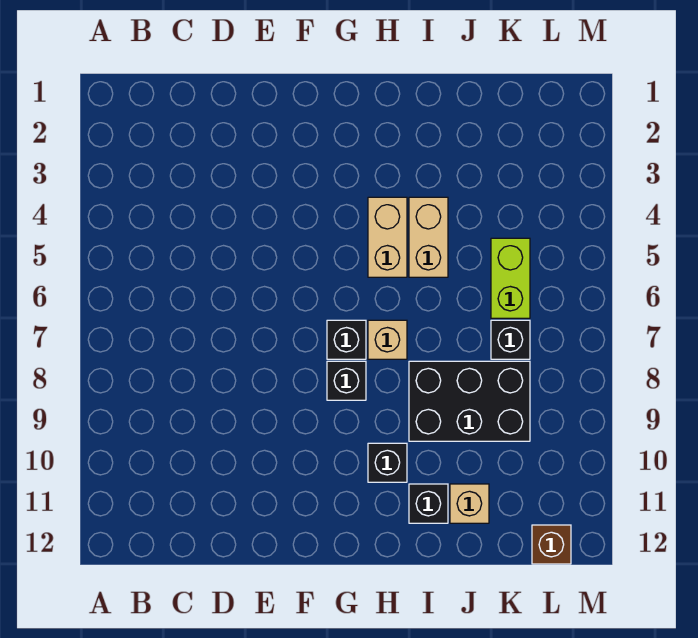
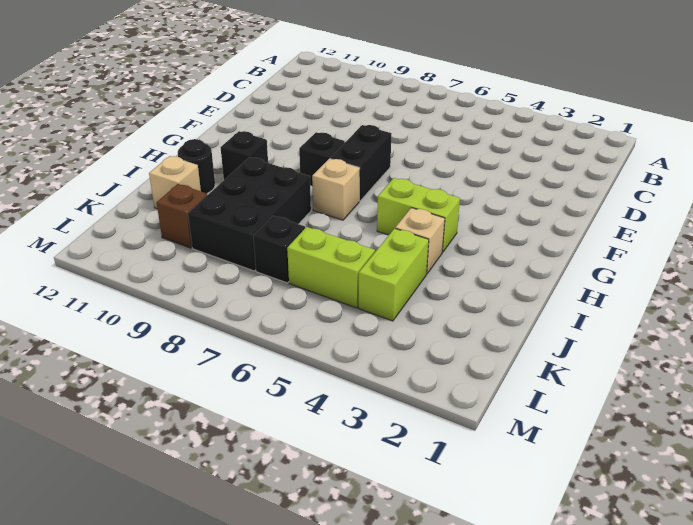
black 1x1 brick [327,320,366,359] -> black 1x2 brick [330,125,392,201]
tan 1x2 brick [368,197,407,277] -> lime 1x2 brick [377,178,460,253]
tan 1x2 brick [409,197,448,277] -> tan 1x1 brick [395,208,445,274]
black 1x1 brick [409,484,448,523] -> black 1x1 round brick [178,139,215,193]
none -> lime 1x2 brick [358,228,429,321]
brown 1x1 brick [532,525,571,564] -> brown 1x1 brick moved to [157,184,207,248]

